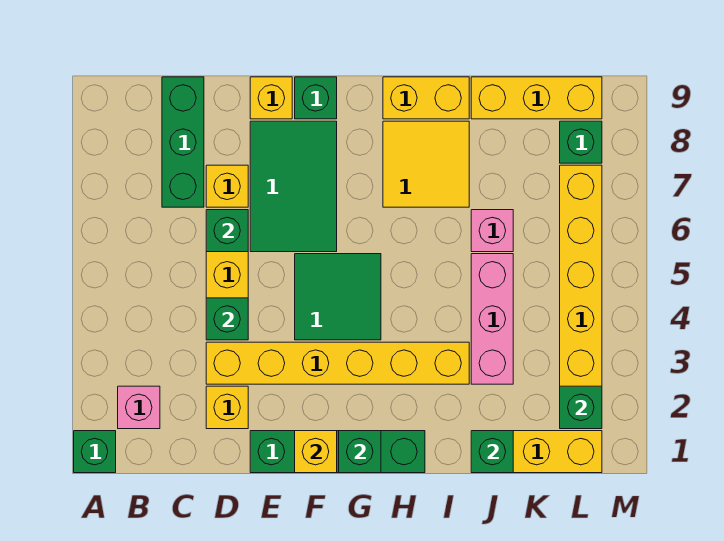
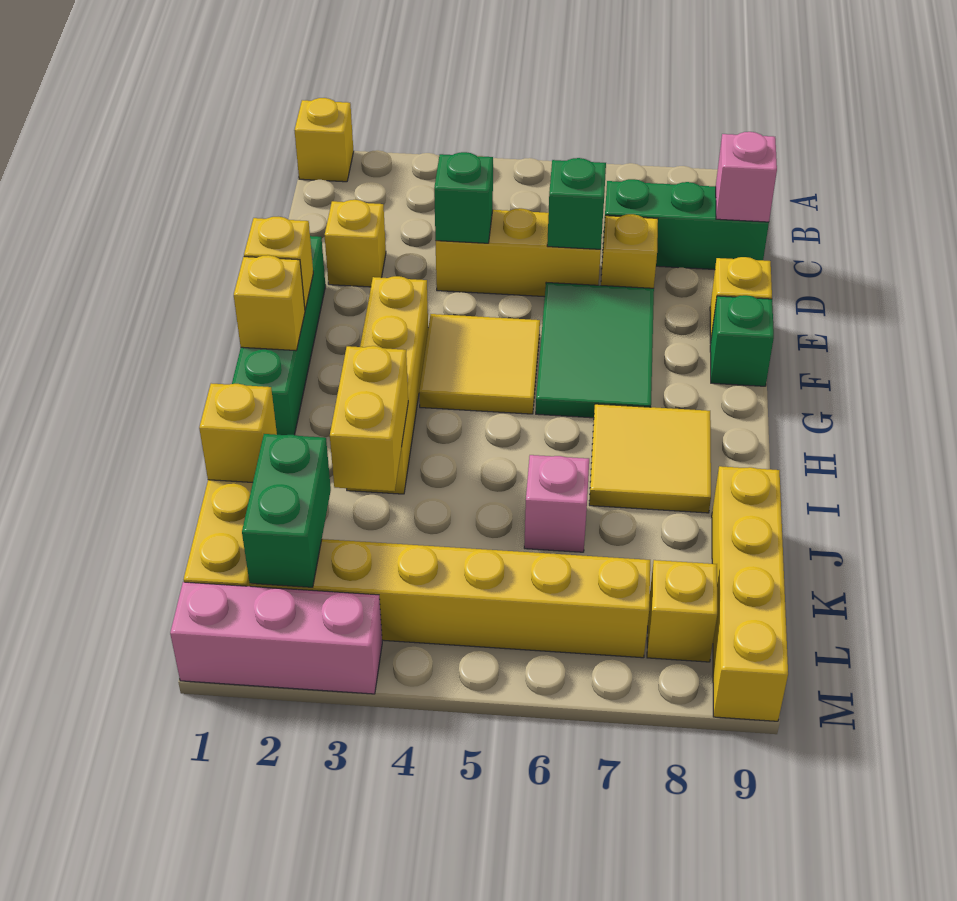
green 1x1 brick [74,431,116,473] -> yellow 1x1 brick [294,98,354,182]
pink 1x1 brick [118,386,160,429] -> pink 1x1 brick moved to [716,132,777,222]
yellow 1x6 brick [206,342,469,384] -> yellow 1x4 brick [347,276,428,494]
green 2x3 tile [250,121,337,252] -> green 2x3 tile turned to [536,283,654,418]
green 2x2 tile [295,254,381,340] -> yellow 2x2 tile [419,314,540,414]
green 1x1 brick [339,431,381,473] -> yellow 1x1 brick [234,255,305,351]
yellow 1x2 brick [383,77,469,119] -> yellow 1x2 brick moved to [330,346,408,491]
green 1x1 brick [471,431,513,473] -> yellow 1x1 brick [199,383,277,482]
pink 1x3 brick [471,254,513,384] -> pink 1x3 brick moved to [170,582,382,694]
yellow 1x3 brick [471,77,602,119] -> yellow 1x4 brick [712,466,788,721]
green 1x1 brick [560,386,602,429] -> green 1x2 brick [242,434,331,587]
green 1x1 brick [560,121,602,163] -> yellow 1x1 brick [647,560,717,662]

